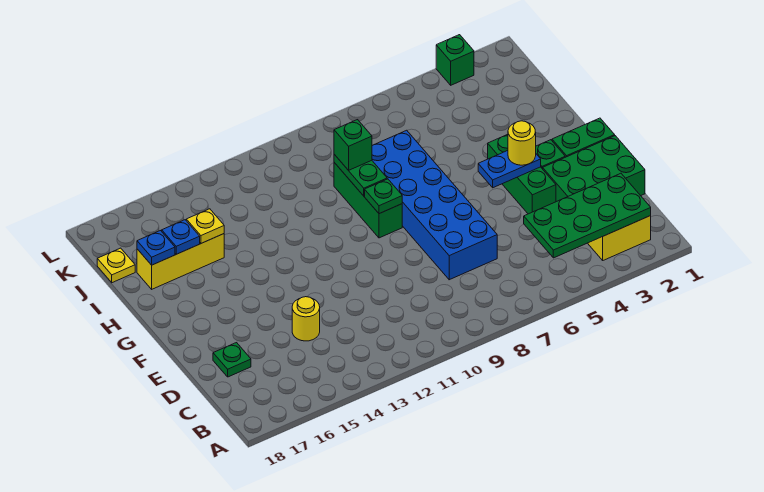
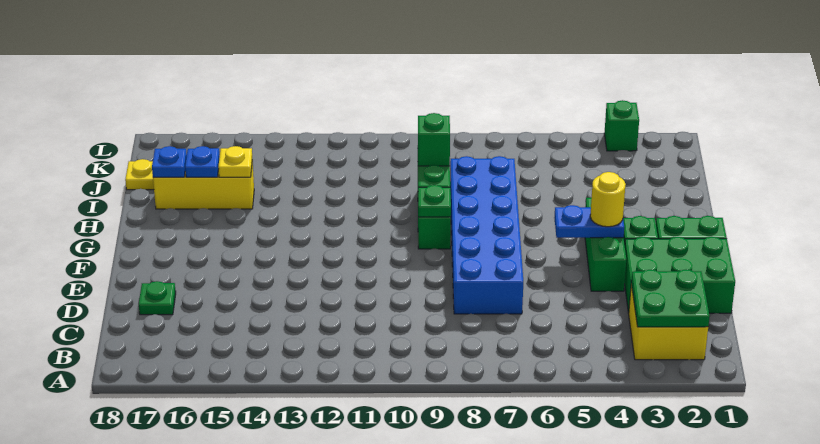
green 2x4 plate [524,173,651,258] -> green 2x2 plate [631,270,710,327]
yellow 1x1 round brick [292,297,320,341] -> none

